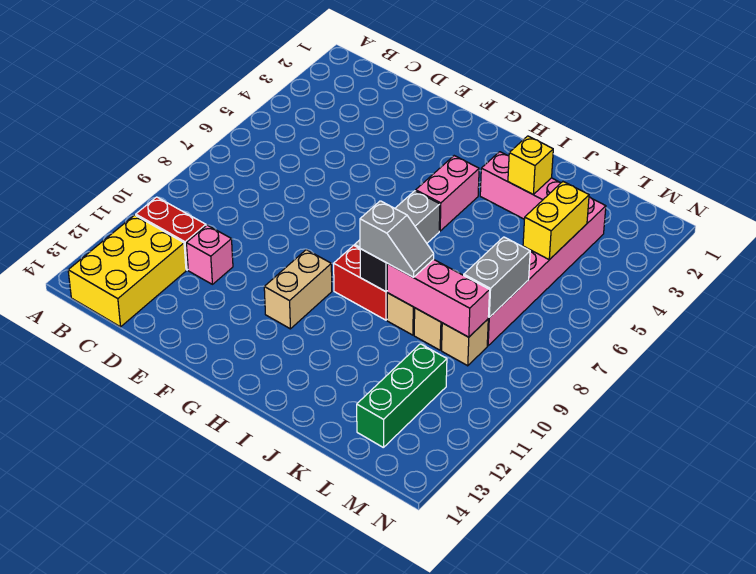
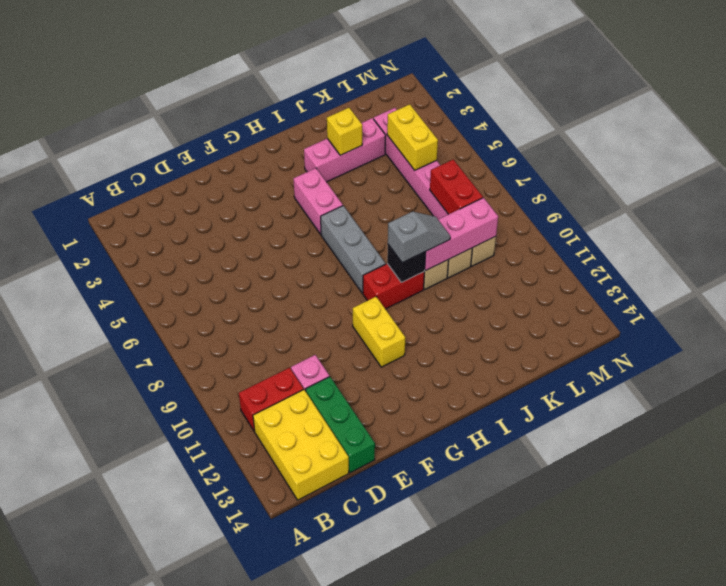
tan 1x2 brick [264,250,332,329] -> yellow 1x2 brick [353,297,405,367]
grey 1x2 brick [464,237,530,317] -> red 1x2 brick [430,159,483,214]
green 1x3 brick [357,344,447,448] -> green 1x3 brick moved to [306,377,375,473]

